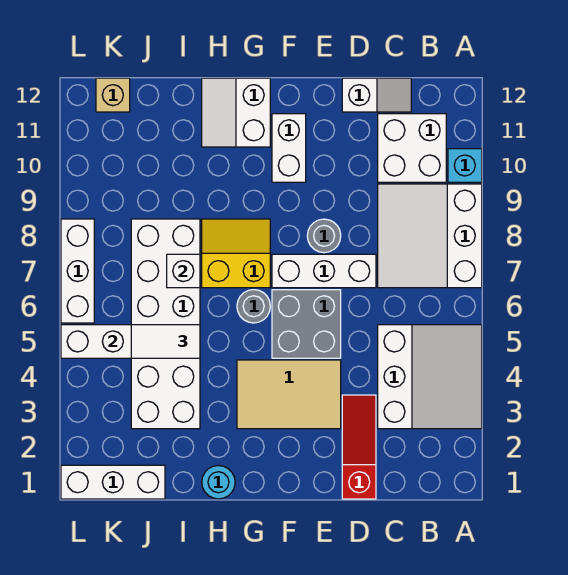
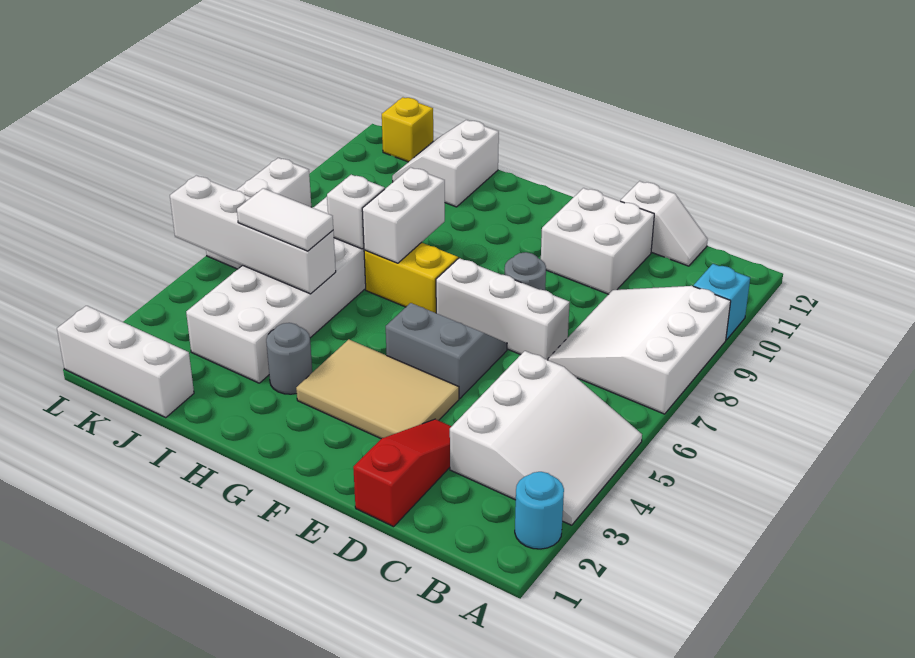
white 2x2 brick [378,114,446,182] -> white 2x2 brick moved to [541,188,654,294]
grey 2x2 brick [272,290,341,358] -> grey 2x2 slope [386,303,507,398]
white 1x2 brick [272,114,306,182] -> white 1x2 brick moved to [362,167,445,263]
grey 1x1 round brick [237,290,270,323] -> grey 1x1 round brick moved to [266,323,312,394]
white 2x2 slope [202,78,270,147] -> white 2x2 slope moved to [392,120,499,207]
cyan 1x1 round brick [202,466,235,499] -> cyan 1x1 round brick moved to [515,472,564,549]
tan 1x1 brick [96,78,130,112] -> yellow 1x1 brick [382,97,433,162]

